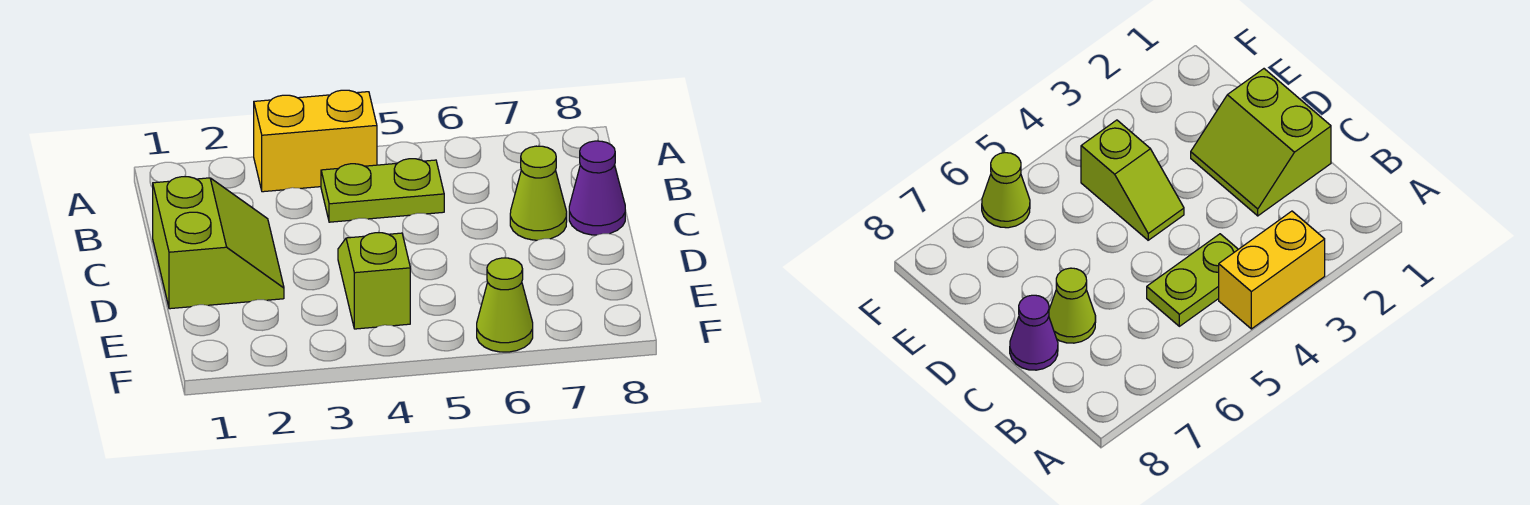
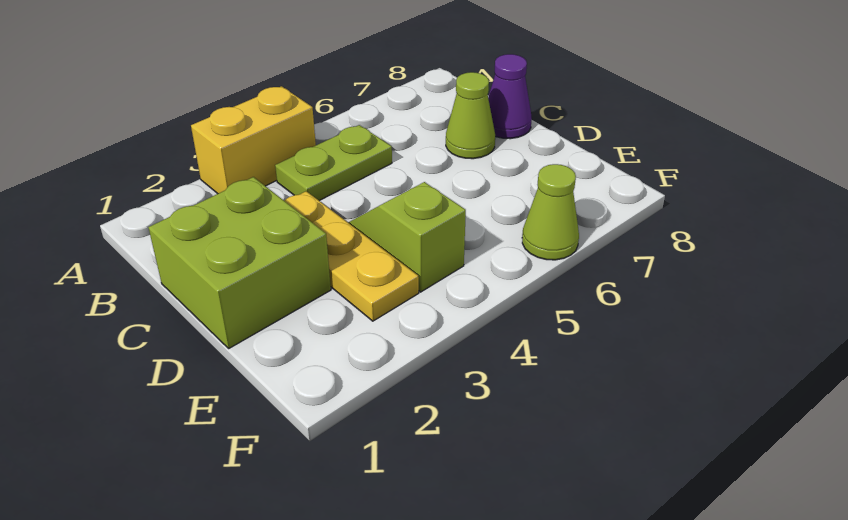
lime 2x2 slope [153,177,284,309] -> lime 2x2 brick [148,177,331,348]
none -> yellow 1x3 plate [284,191,419,321]

